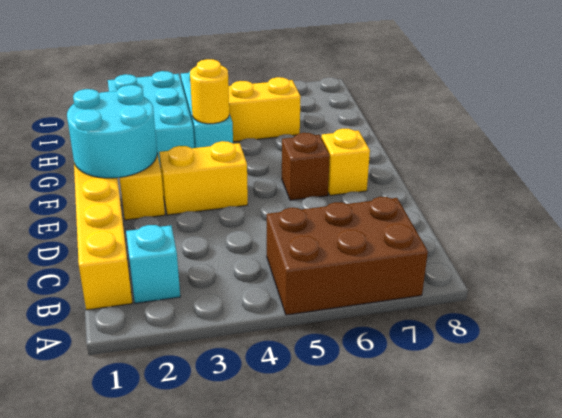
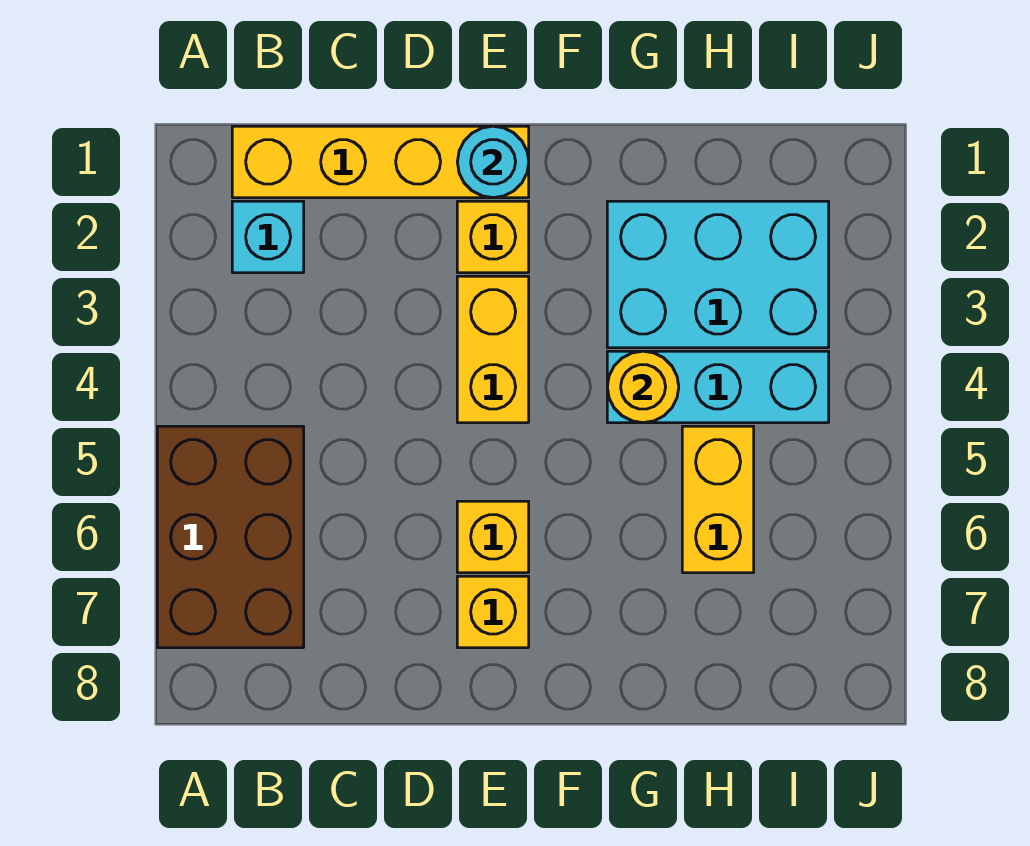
cyan 2x2 round brick [67,85,157,178] -> cyan 1x1 round brick [457,126,529,198]
brown 1x1 brick [282,133,330,200] -> yellow 1x1 brick [457,501,529,573]

